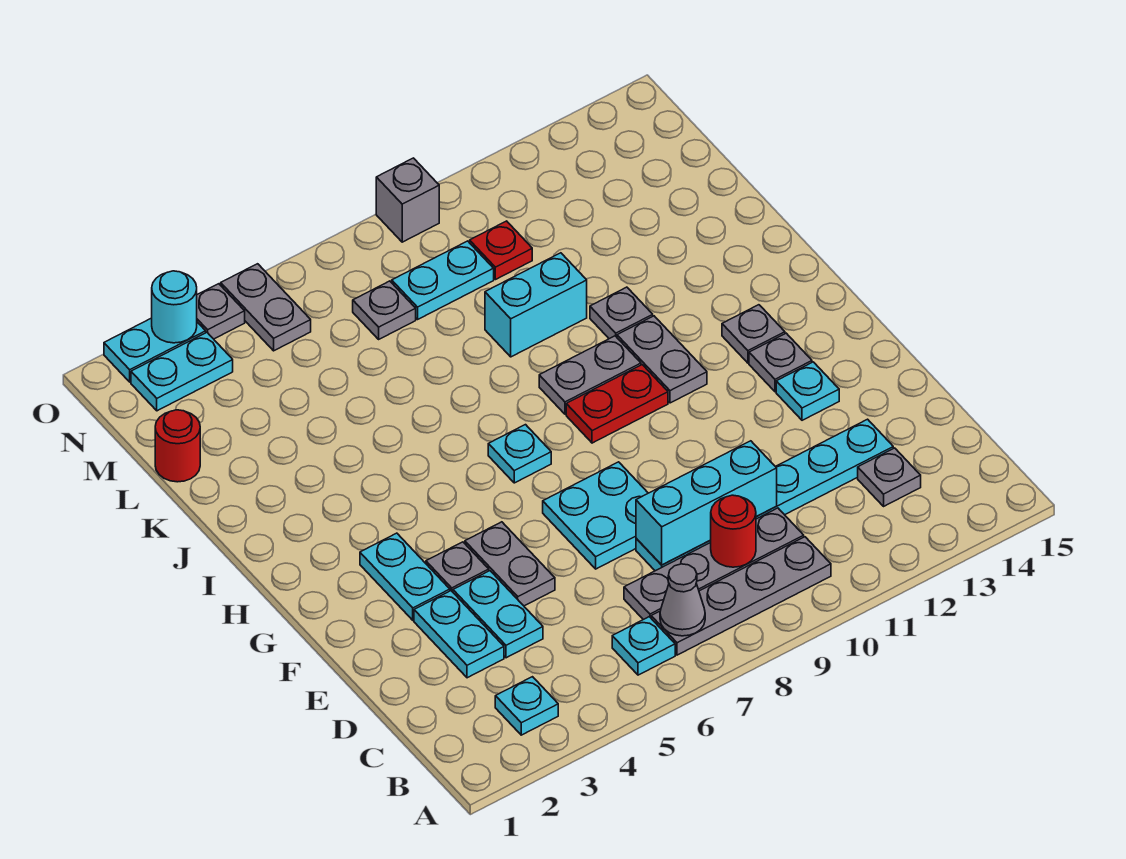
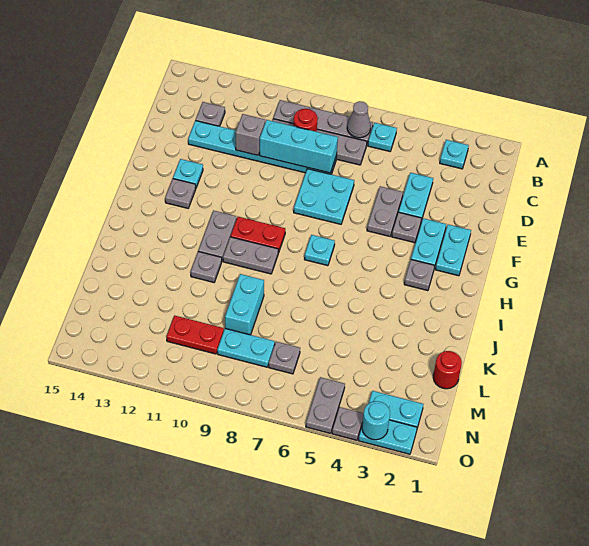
cyan 1x2 plate [414,591,504,678] -> cyan 1x2 plate moved to [435,225,471,276]
grey 1x1 plate [722,305,785,363] -> grey 1x1 plate moved to [404,260,435,291]
cyan 1x2 brick [485,253,587,357] -> cyan 1x2 brick turned to [225,274,264,335]
red 1x1 plate [470,221,532,280] -> red 1x2 plate [167,315,224,354]
grey 1x1 brick [376,158,439,242] -> grey 1x1 brick moved to [235,114,265,155]

